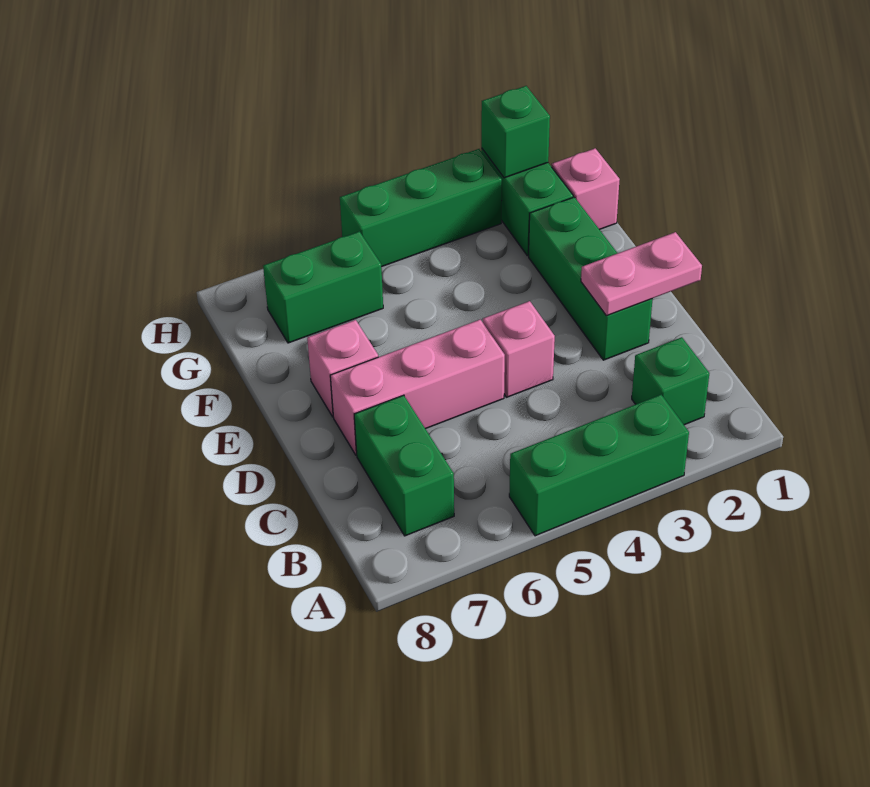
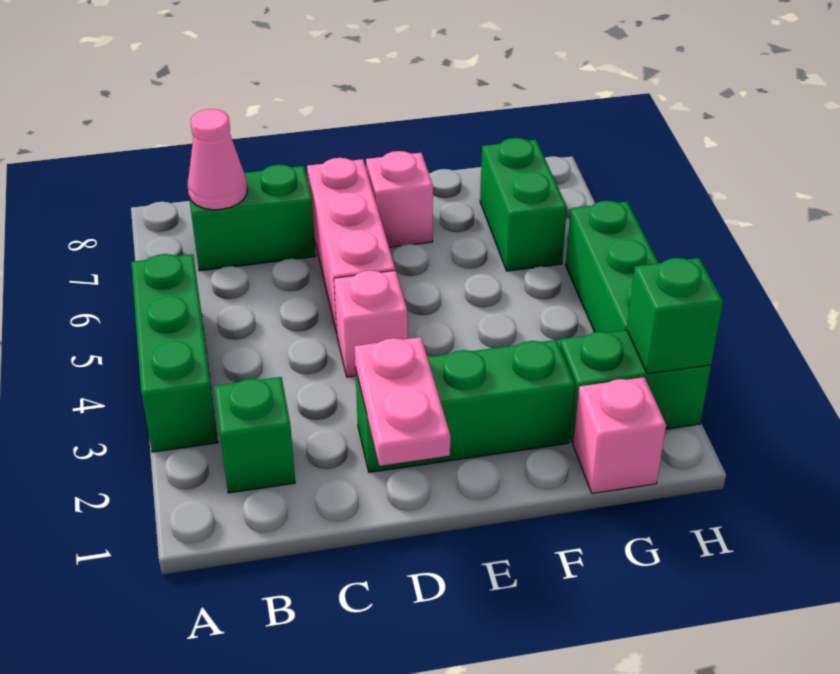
none -> pink 1x1 cone [188,109,247,210]

